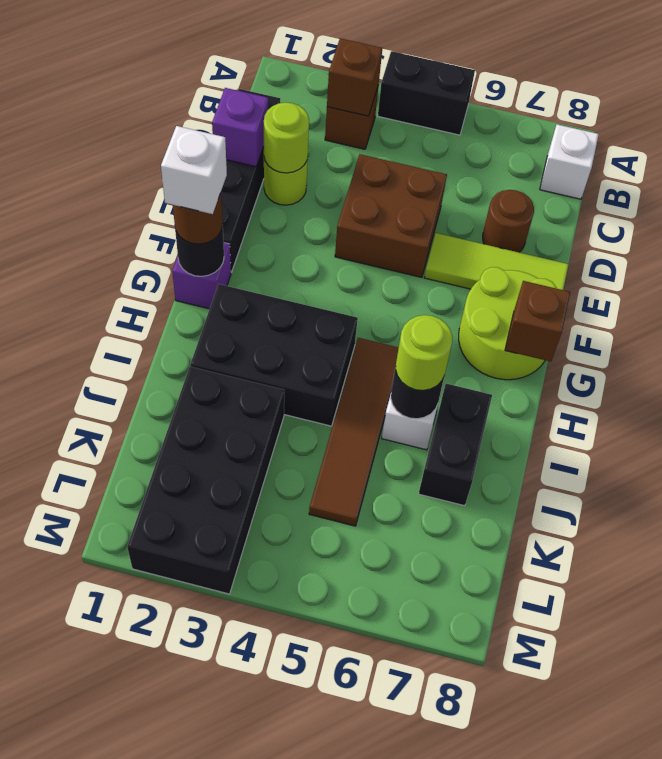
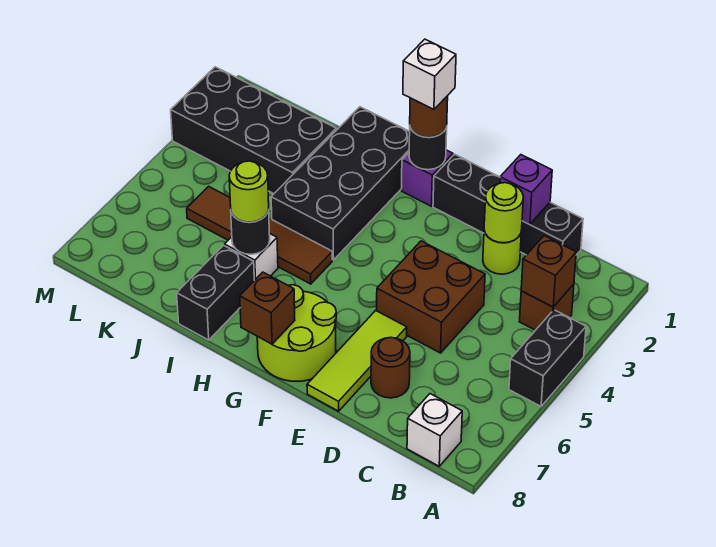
black 2x3 brick [190,284,358,426] -> black 2x4 brick [271,107,410,260]
black 1x2 brick [419,384,492,506] -> black 1x2 brick turned to [177,245,254,340]

